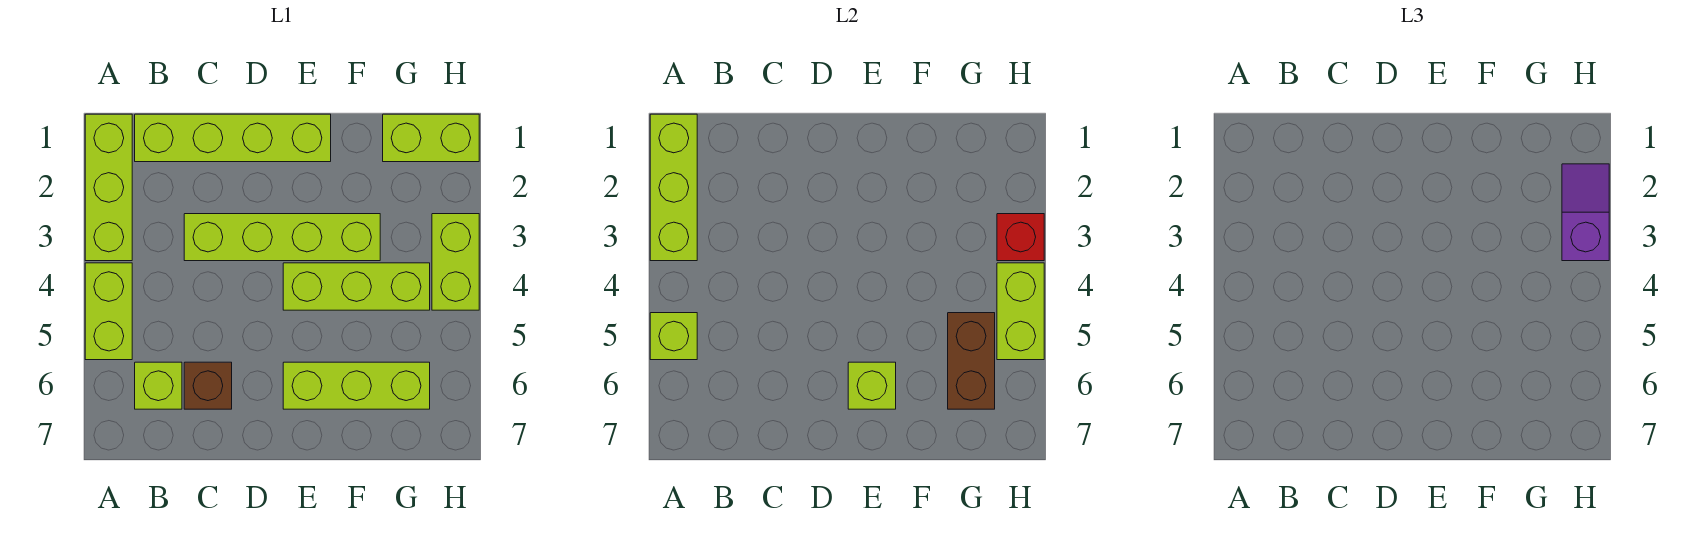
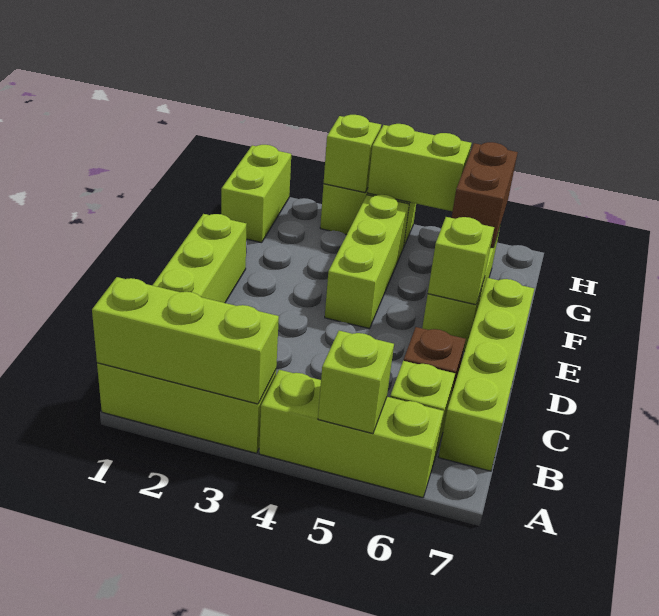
lime 1x2 brick [85,263,132,360] -> lime 1x3 brick [259,370,444,498]
lime 1x4 brick [184,214,380,261] -> lime 1x4 brick moved to [438,278,534,471]
brown 1x2 brick [948,313,995,409] -> brown 1x2 brick turned to [452,142,518,248]
purple 1x2 slope [1562,164,1609,261] -> none
red 1x1 brick [997,214,1044,261] -> lime 1x1 brick [324,115,381,193]

